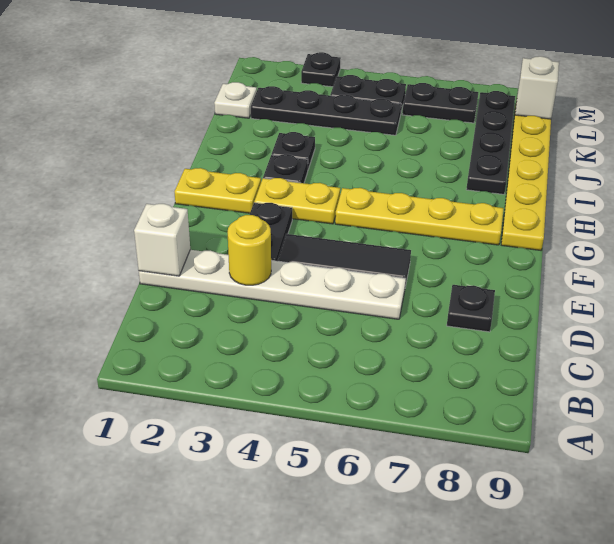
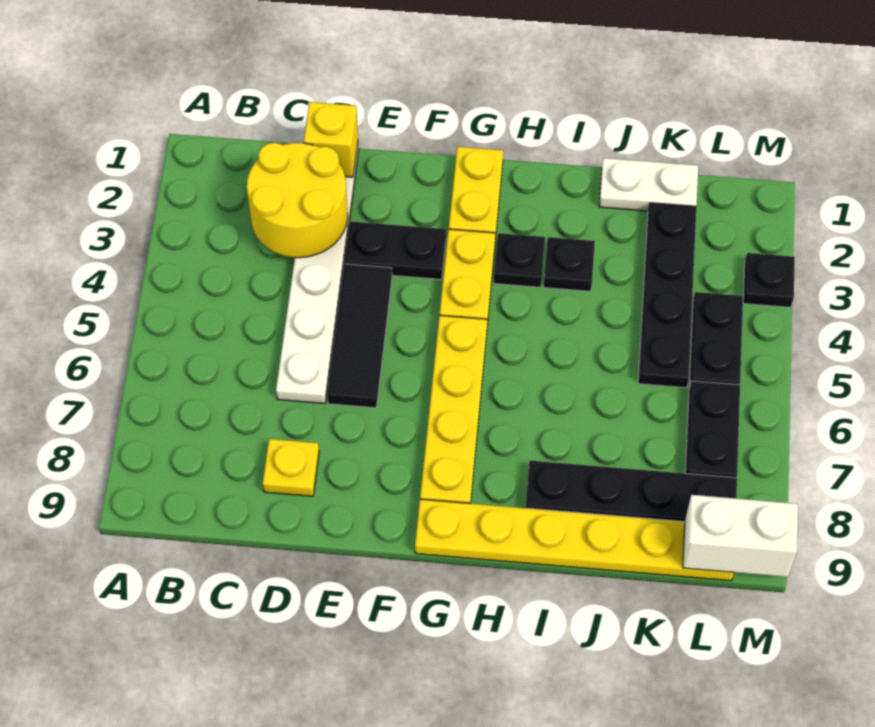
white 1x1 brick [134,204,190,276] -> yellow 1x1 brick [304,102,358,177]
yellow 1x1 round brick [227,215,271,285] -> yellow 2x2 round brick [247,143,348,258]
black 1x1 plate [447,285,495,332] -> yellow 1x1 plate [263,439,319,496]
white 1x1 plate [214,82,257,118] -> white 1x2 plate [599,158,698,211]
white 1x1 brick [515,56,559,119] -> white 1x2 brick [683,495,798,577]

